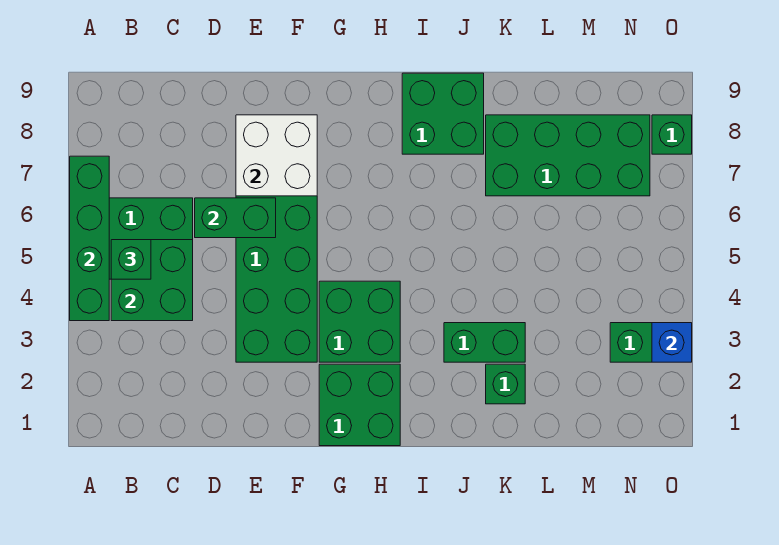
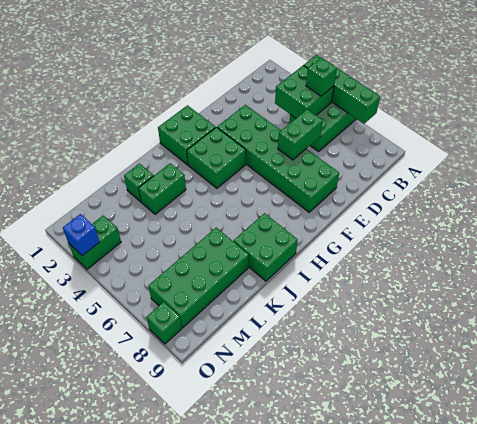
white 2x2 brick [236,115,317,196] -> none

